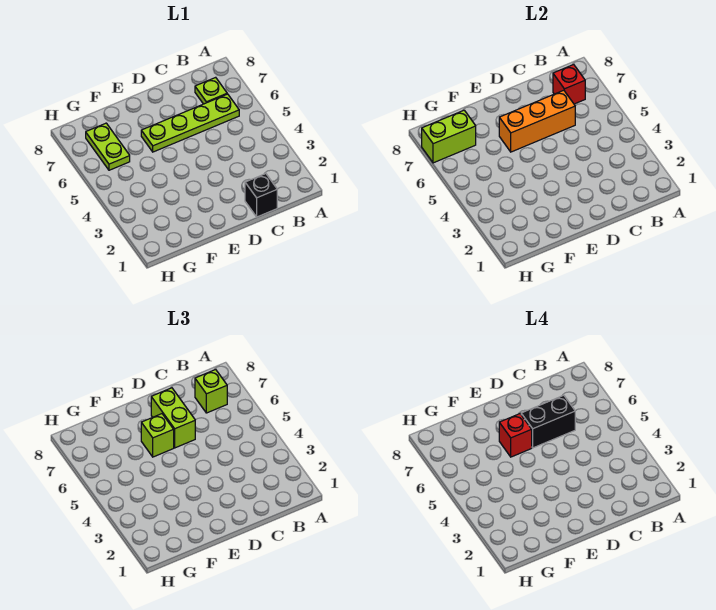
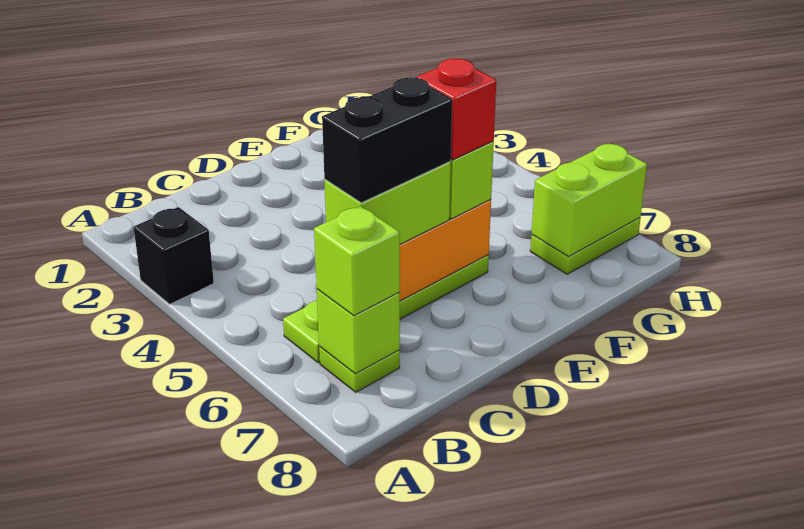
red 1x1 brick [553,65,585,104] -> lime 1x1 brick [317,289,400,374]
black 1x1 brick [245,174,277,217] -> black 1x1 brick moved to [133,207,214,304]
lime 1x2 brick [151,388,195,448] -> lime 1x2 brick turned to [324,162,451,244]
lime 1x2 plate [86,123,130,170] -> lime 1x2 plate turned to [530,218,641,274]

